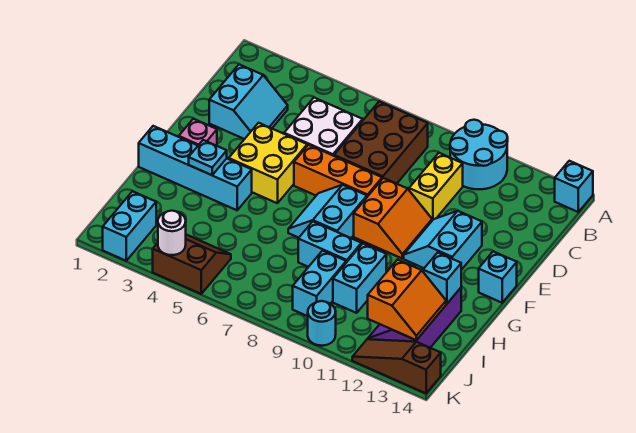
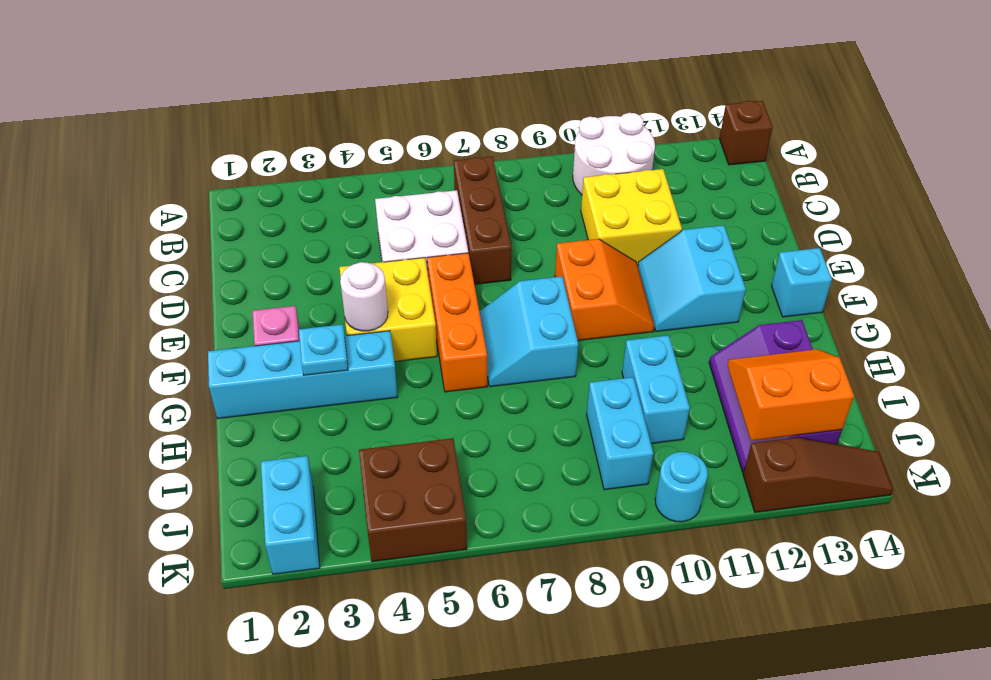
cyan 2x2 round brick [450,120,508,189] -> white 2x2 round brick [573,113,655,195]
cyan 1x1 brick [555,161,593,212] -> brown 1x1 brick [719,101,773,165]
brown 2x3 brick [334,101,428,184] -> brown 1x3 brick [454,157,512,284]
cyan 2x2 slope [209,64,288,139] -> none
yellow 1x2 brick [409,153,463,220] -> yellow 2x2 brick [581,169,682,265]
orange 1x3 brick [294,145,382,197] -> orange 1x3 brick turned to [427,253,487,392]
cyan 1x2 brick [298,222,361,267] -> none
cyan 1x1 brick [423,253,461,304] -> none
orange 2x2 slope [368,260,446,340] -> orange 2x2 slope turned to [727,349,854,441]
brown 2x2 slope [153,235,231,294] -> brown 2x2 brick [359,438,467,562]
white 1x1 round brick [158,211,186,255] -> white 1x1 round brick moved to [340,262,388,331]
brown 1x3 slope [352,339,441,393] -> brown 1x3 slope turned to [743,437,893,512]

